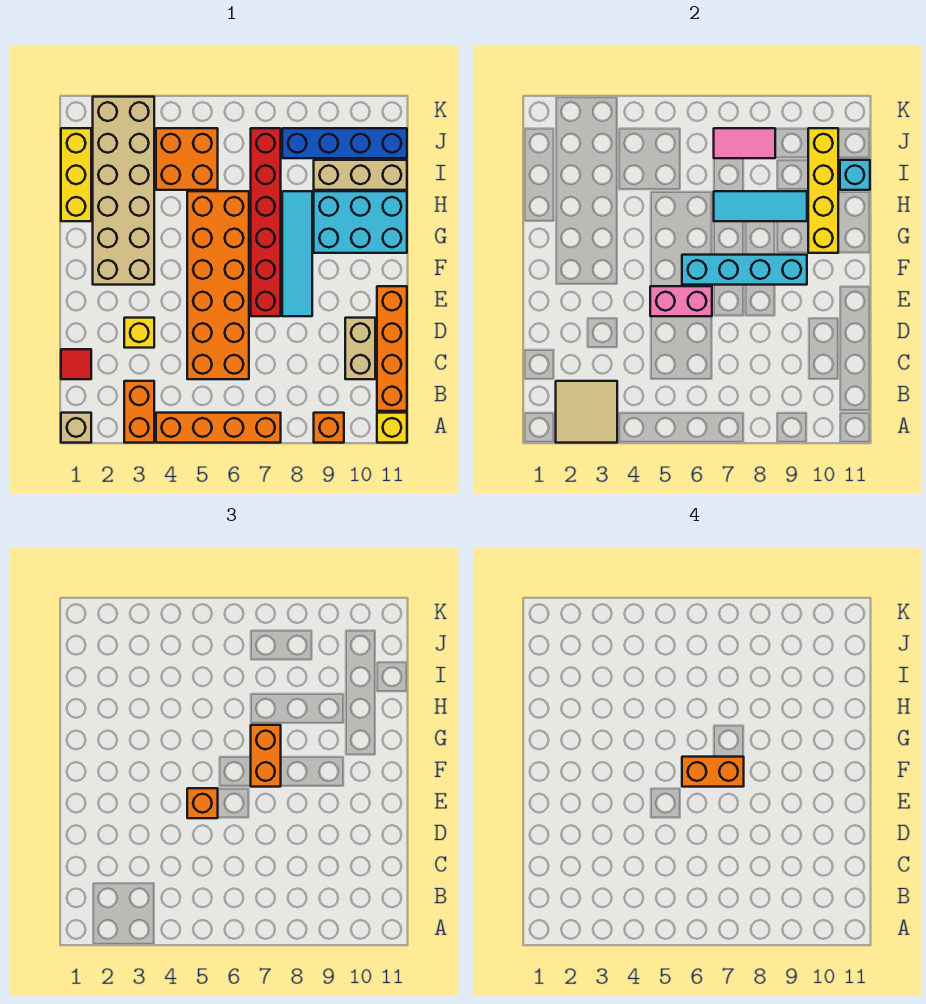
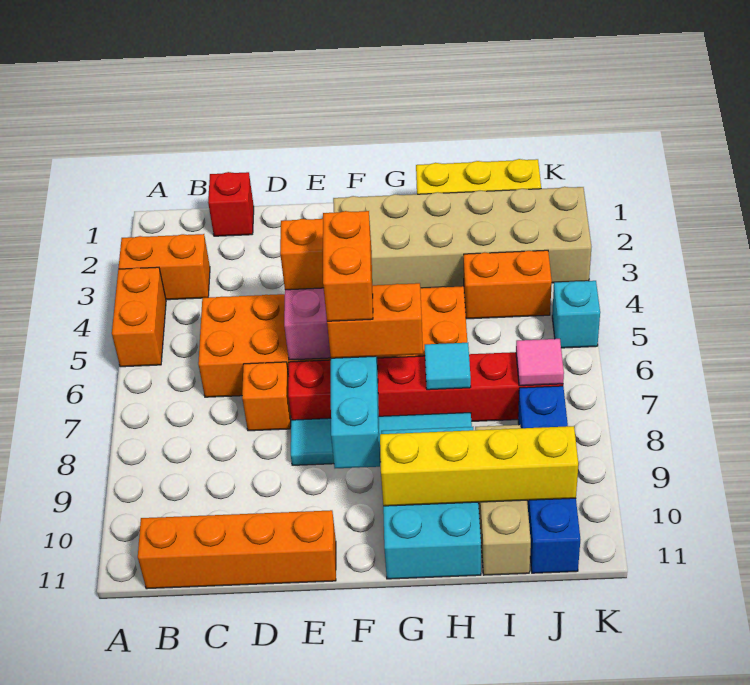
tan 1x1 brick [61,413,91,443] -> none
tan 2x2 tile [556,381,617,443] -> none
orange 1x4 brick [156,413,281,443] -> orange 1x2 brick [112,267,166,367]
orange 1x1 brick [314,413,344,443] -> orange 1x1 brick moved to [242,362,291,431]
yellow 1x1 brick [377,413,407,443] -> none
red 1x1 tile [61,349,91,379] -> red 1x1 brick [208,172,254,236]
tan 1x2 brick [345,318,375,379] -> none
yellow 1x1 brick [124,318,154,348] -> none
cyan 1x3 tile [714,191,807,221] -> cyan 1x1 tile [425,343,471,390]
orange 2x2 brick [156,128,218,190] -> orange 1x2 brick [464,250,552,319]
cyan 1x1 brick [840,160,870,190] -> cyan 1x1 brick moved to [552,281,600,348]
pink 1x2 tile [714,128,775,158] -> pink 1x1 tile [516,339,564,386]

